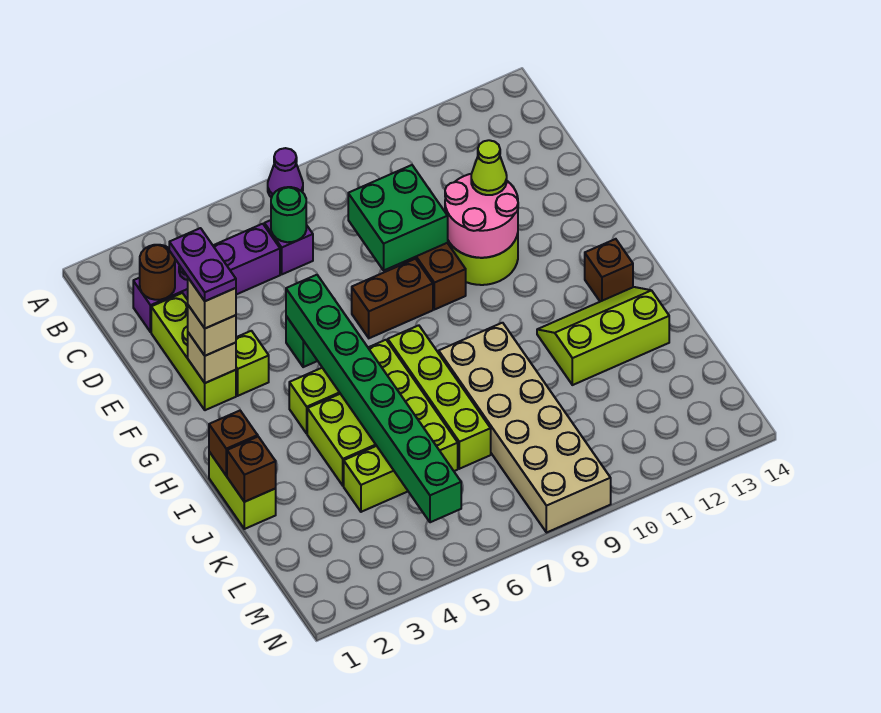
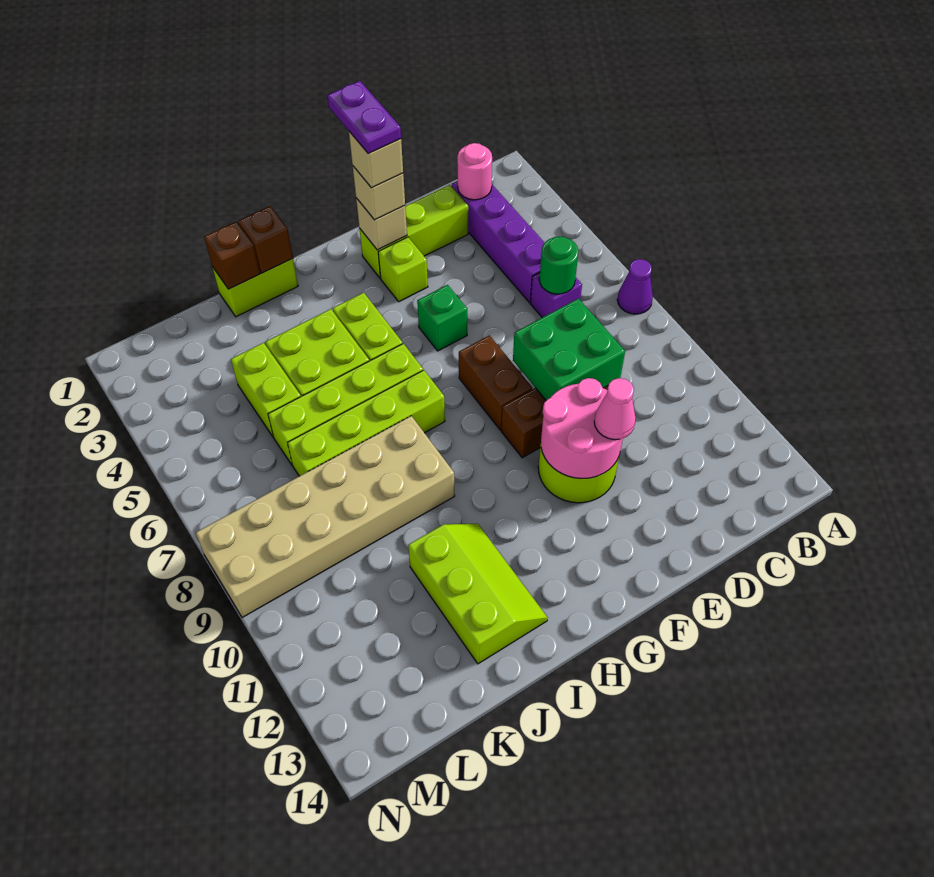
brown 1x1 round brick [140,245,175,300] -> pink 1x1 round brick [457,143,492,200]
purple 1x2 plate [169,228,236,301] -> purple 1x2 plate turned to [327,81,401,153]
lime 1x1 cone [471,140,507,195] -> pink 1x1 cone [594,378,636,440]
green 1x8 brick [286,275,461,522] -> none
brown 1x1 brick [585,239,633,302] -> none

